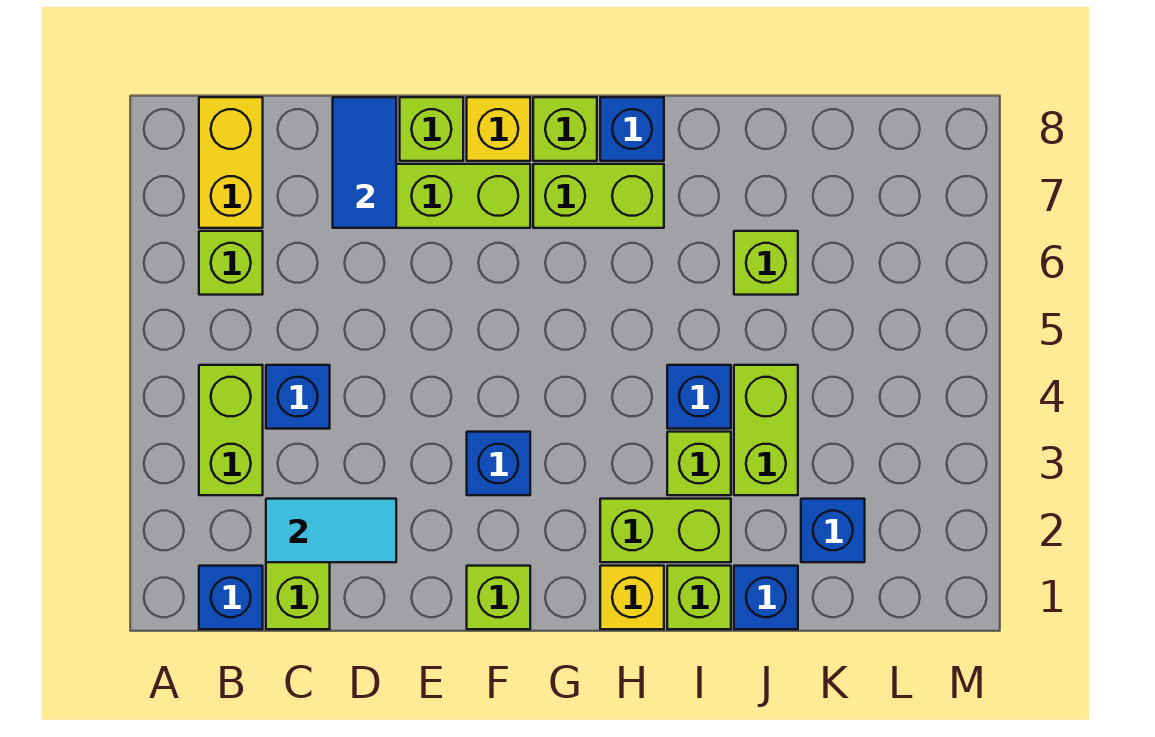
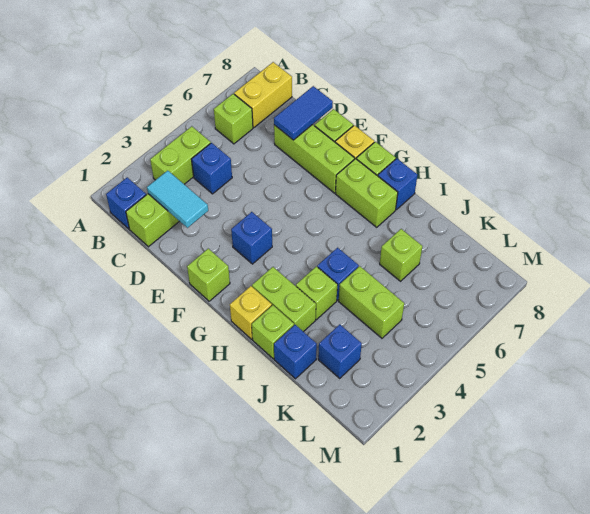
lime 1x2 brick [734,365,798,495] -> lime 1x2 brick turned to [339,266,404,338]

